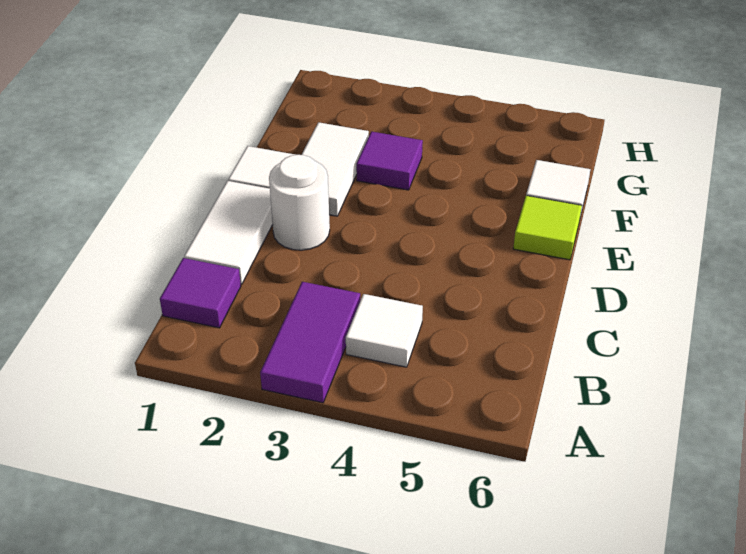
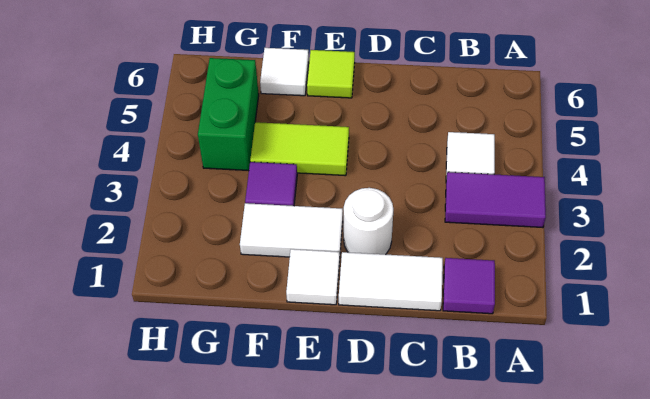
none -> lime 1x2 tile [250,122,349,176]
none -> green 1x2 brick [198,58,259,171]

